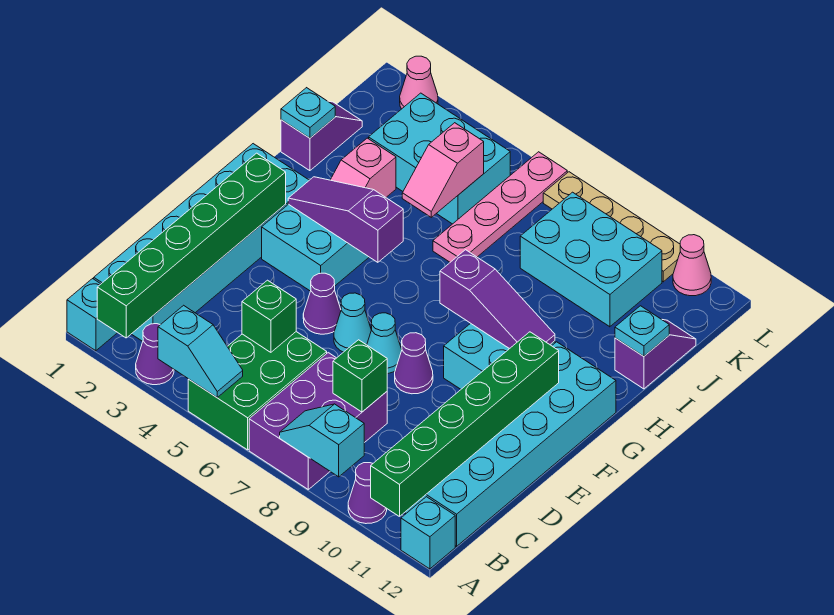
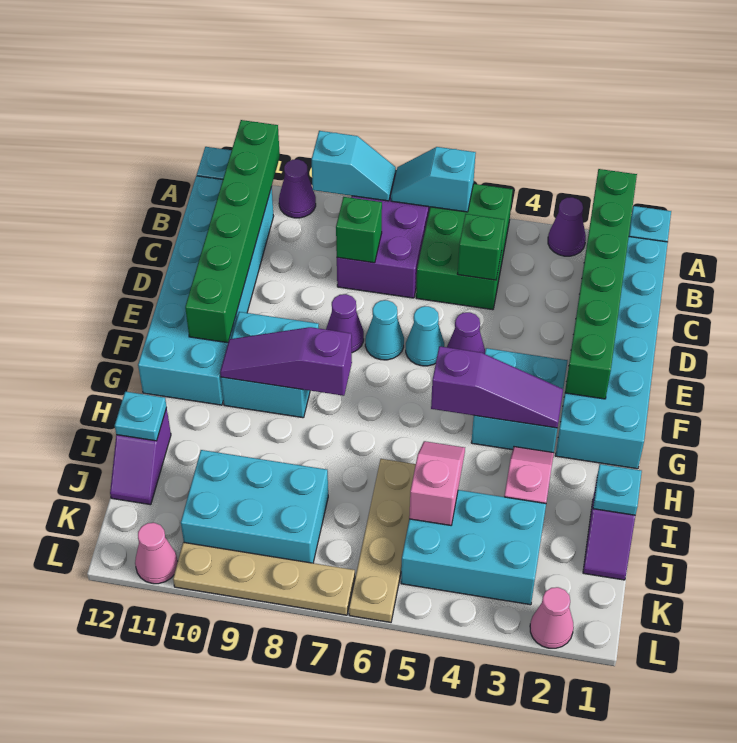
cyan 1x2 slope [158,305,243,397] -> cyan 1x2 slope moved to [391,147,476,212]
pink 1x4 plate [433,152,567,262] -> tan 1x4 plate [349,459,416,622]

